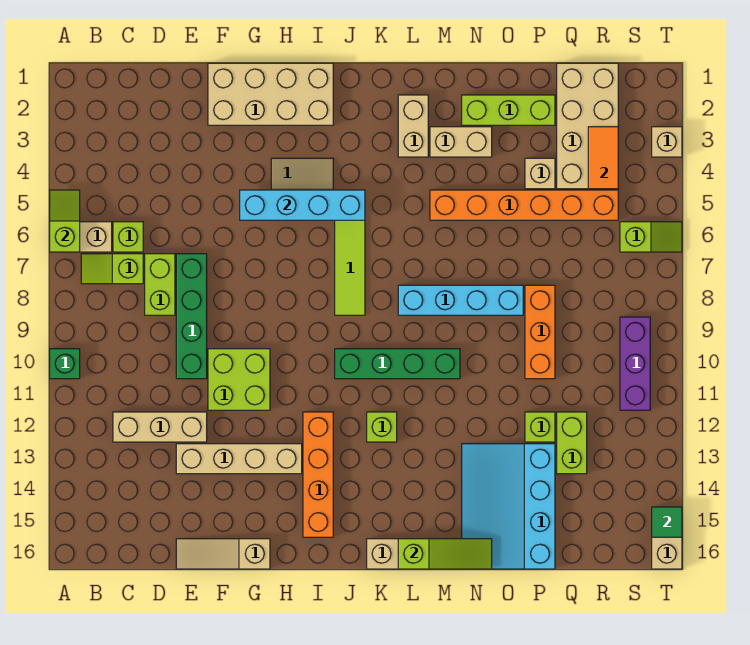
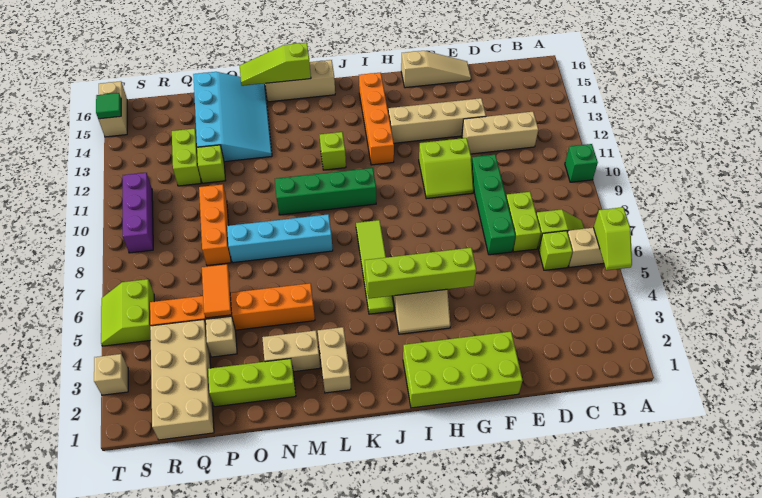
tan 2x4 brick [208,63,333,125] -> lime 2x4 brick [403,332,523,408]
lime 2x2 brick [208,349,270,410] -> lime 2x2 slope [419,138,474,199]
cyan 1x4 brick [240,190,365,220] -> lime 1x4 brick [365,248,476,299]
orange 1x2 tile [588,127,618,189] -> orange 1x2 tile moved to [202,264,232,318]
lime 1x2 slope [620,222,682,252] -> lime 2x2 slope [101,279,154,346]

